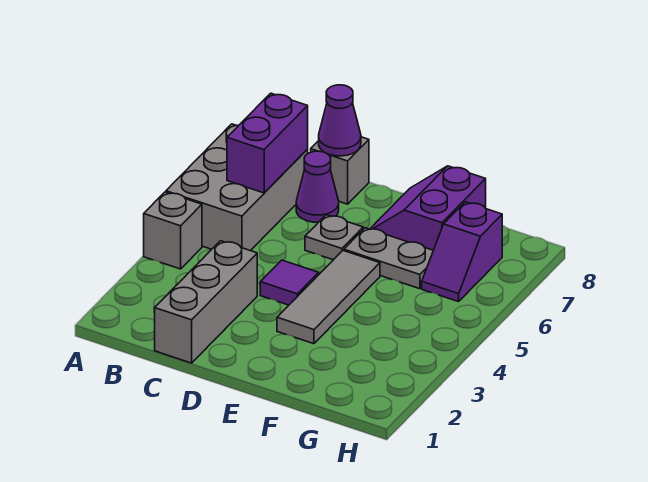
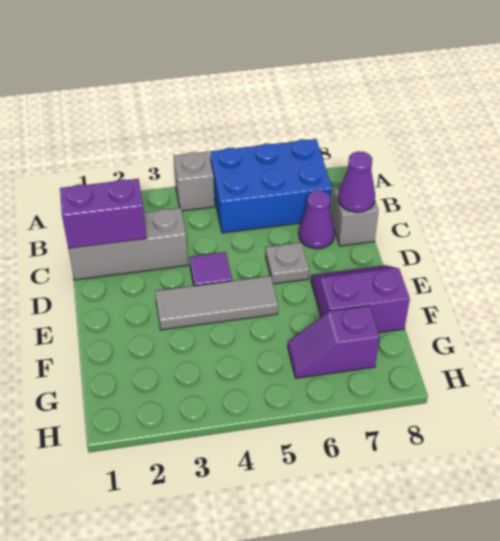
grey 2x3 brick [166,124,308,251] -> blue 2x3 brick [210,139,332,233]
purple 1x2 brick [227,93,308,193] -> purple 1x2 brick moved to [60,179,146,249]
grey 1x2 plate [344,228,433,289] -> none

